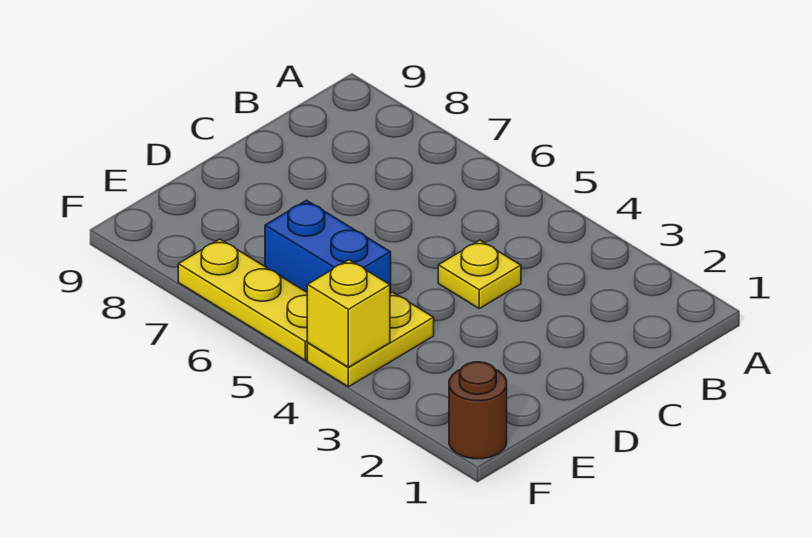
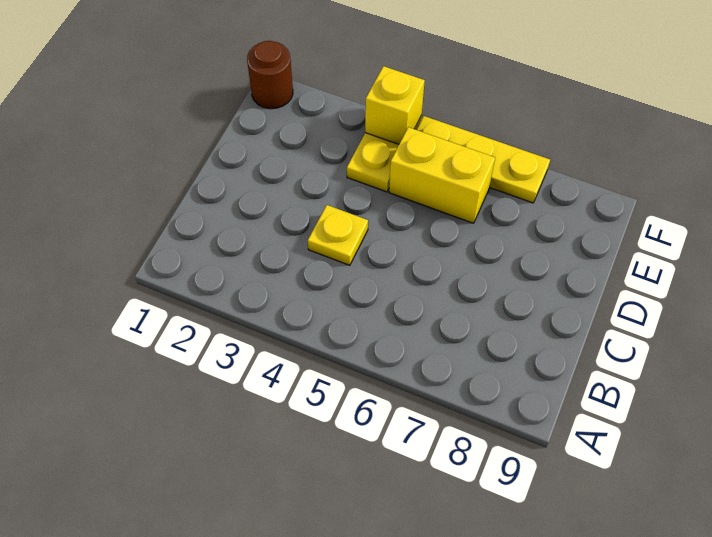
blue 1x2 brick [265,200,391,293] -> yellow 1x2 brick [389,127,495,223]

